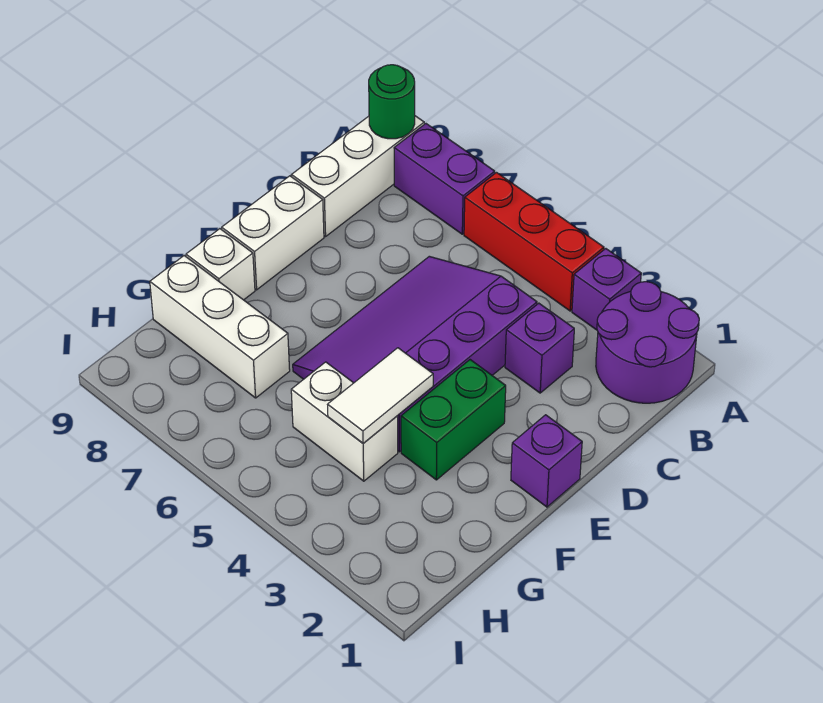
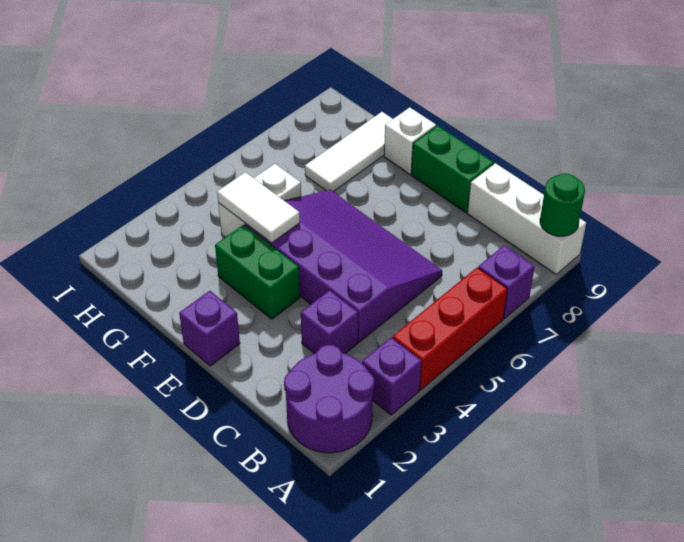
purple 1x2 brick [394,124,495,234] -> purple 1x1 brick [478,245,535,319]
white 1x2 brick [222,176,324,290] -> green 1x2 brick [411,126,494,213]
white 1x3 brick [150,256,290,398] -> white 1x3 tile [305,112,392,192]

